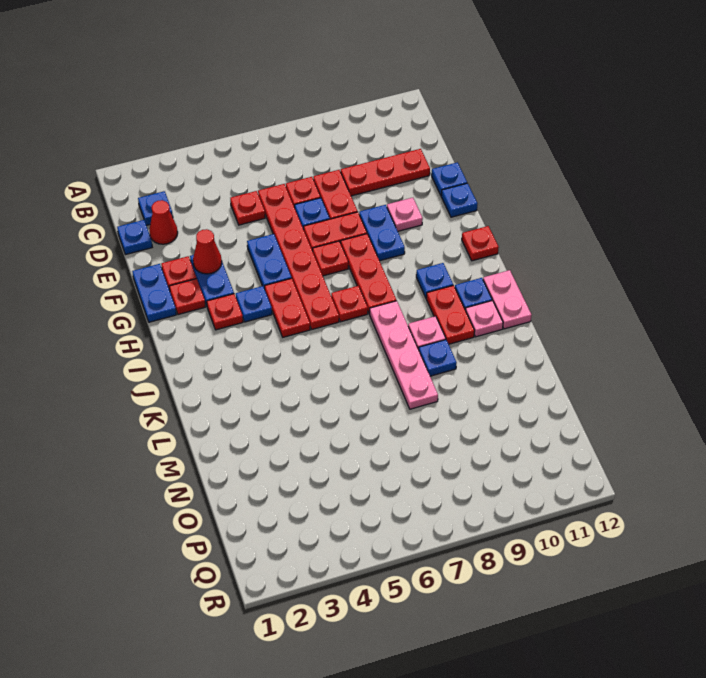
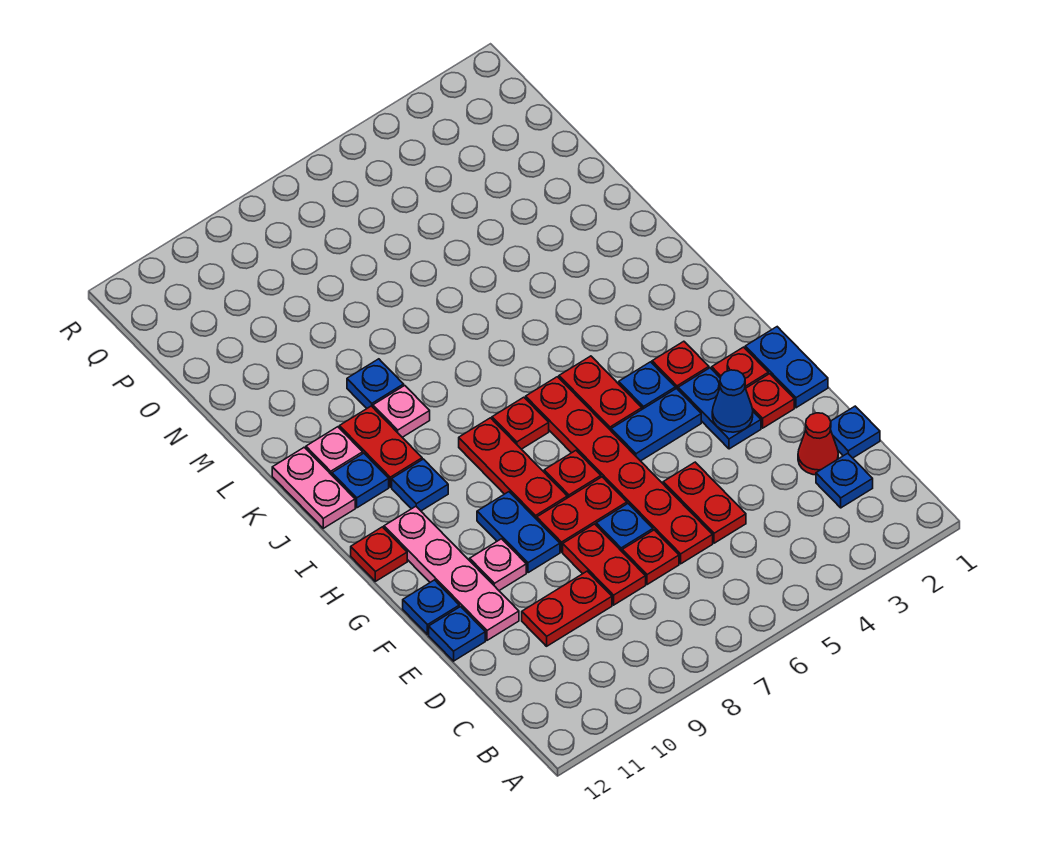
red 1x1 plate [230,191,265,225] -> red 1x2 plate [663,462,746,543]
red 1x3 plate [341,149,430,196] -> red 1x2 plate [522,571,612,646]
red 1x1 cone [193,229,222,274] -> blue 1x1 cone [712,370,753,432]
blue 1x2 plate [247,234,291,289] -> blue 1x2 plate turned to [611,389,701,461]
pink 1x4 plate [370,301,438,409] -> pink 1x4 plate moved to [384,506,519,640]

